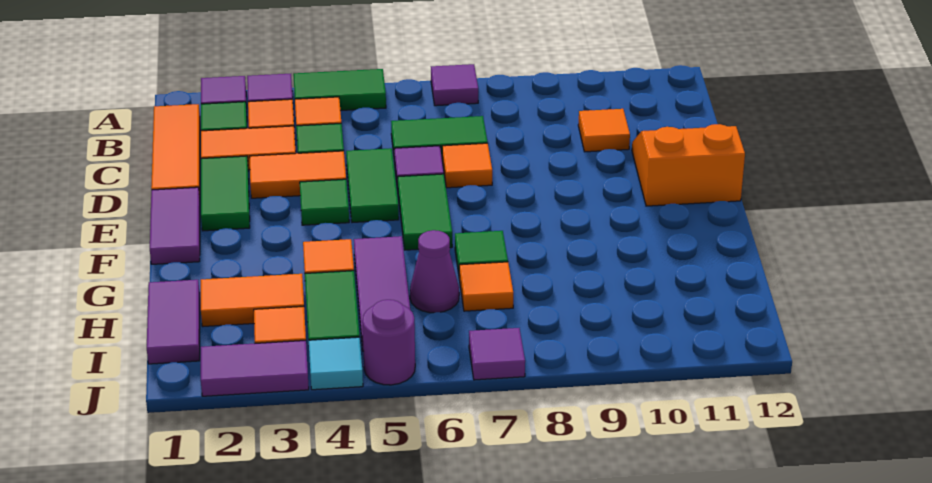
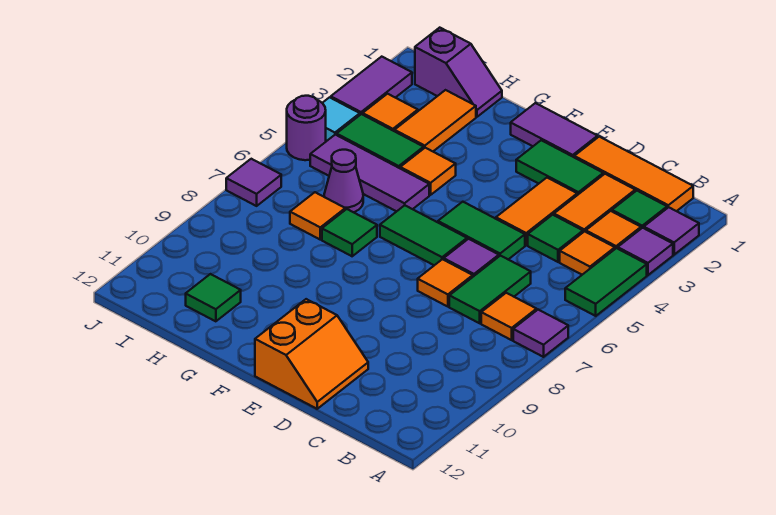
orange 1x1 tile [578,109,630,152] -> orange 1x1 tile moved to [481,293,537,340]
green 1x1 tile [300,179,349,225] -> green 1x1 tile moved to [186,274,241,321]
purple 1x2 tile [147,280,200,364] -> purple 1x2 slope [415,28,502,117]

